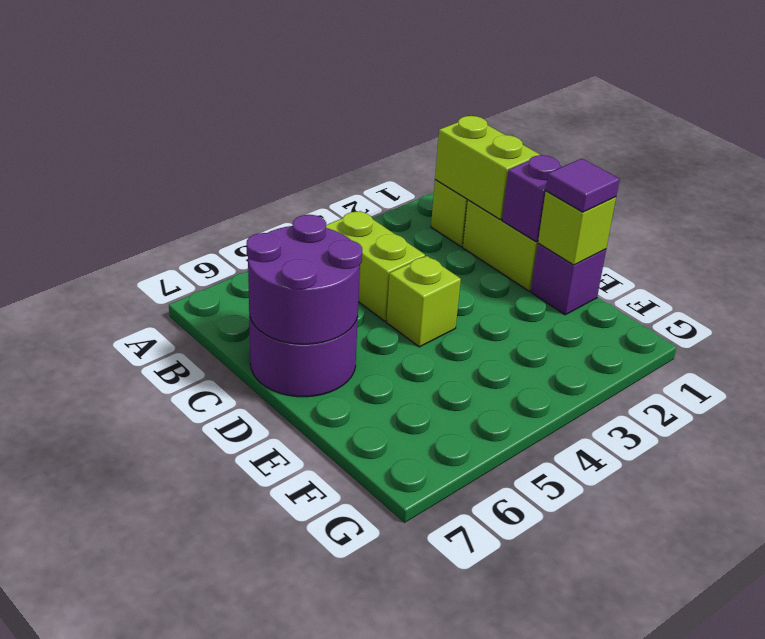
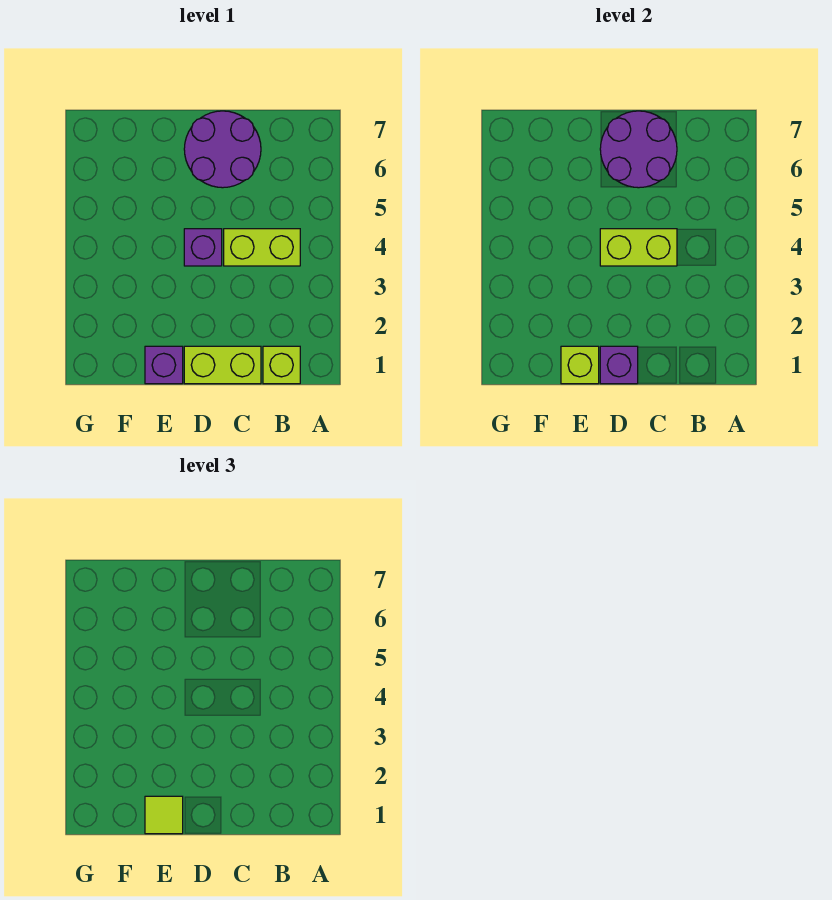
lime 1x2 brick [435,116,540,220] -> lime 1x2 brick moved to [600,229,677,266]
lime 1x1 brick [387,256,461,347] -> purple 1x1 brick [184,229,222,266]
purple 1x1 tile [546,159,620,212] -> lime 1x1 tile [145,796,183,834]

